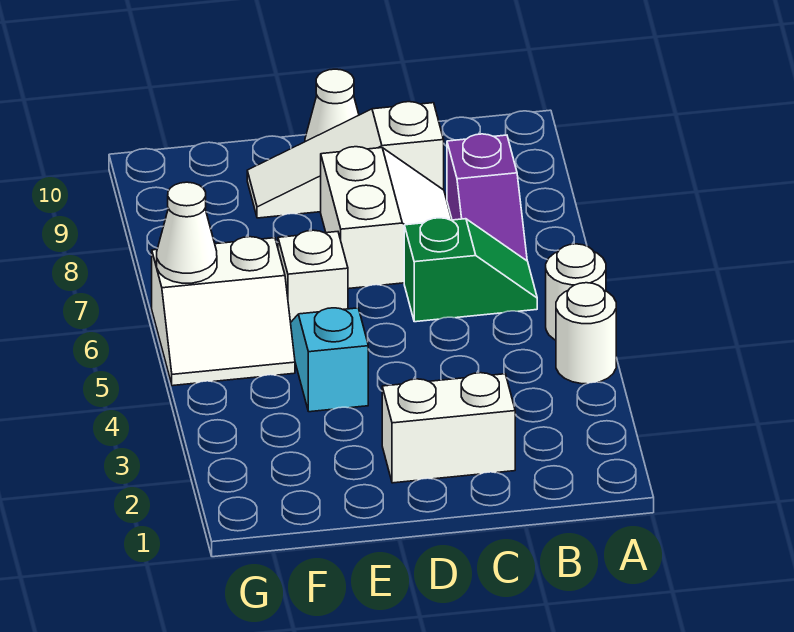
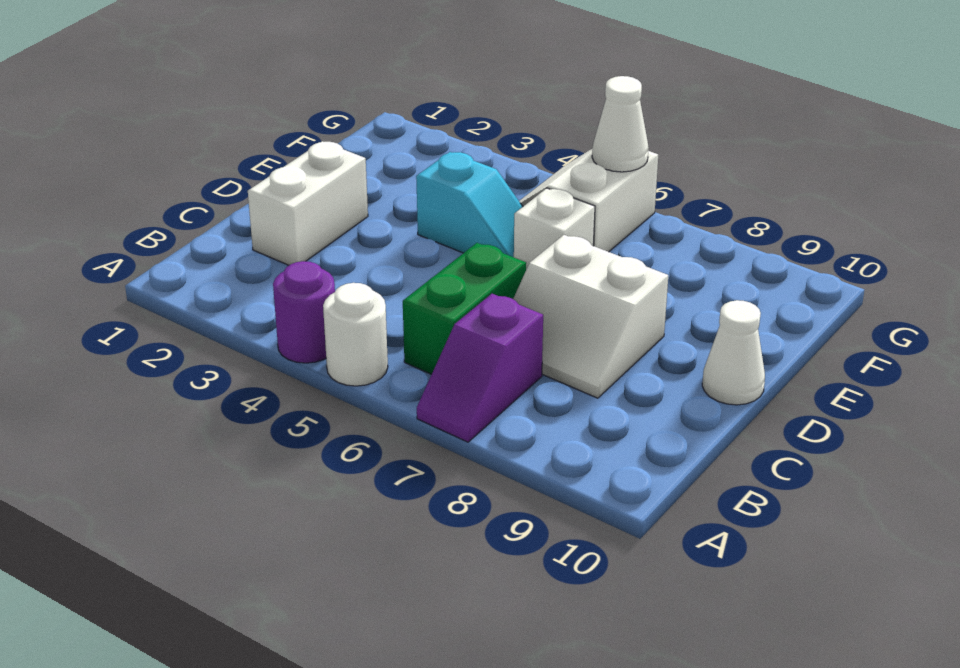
white 1x1 round brick [556,283,616,384] -> purple 1x1 round brick [273,261,335,363]
green 1x2 slope [404,218,537,322] -> green 1x2 brick [403,243,526,374]
purple 1x2 slope [447,134,527,261] -> purple 1x2 slope turned to [417,294,543,442]
white 1x3 slope [247,102,444,218] -> none

